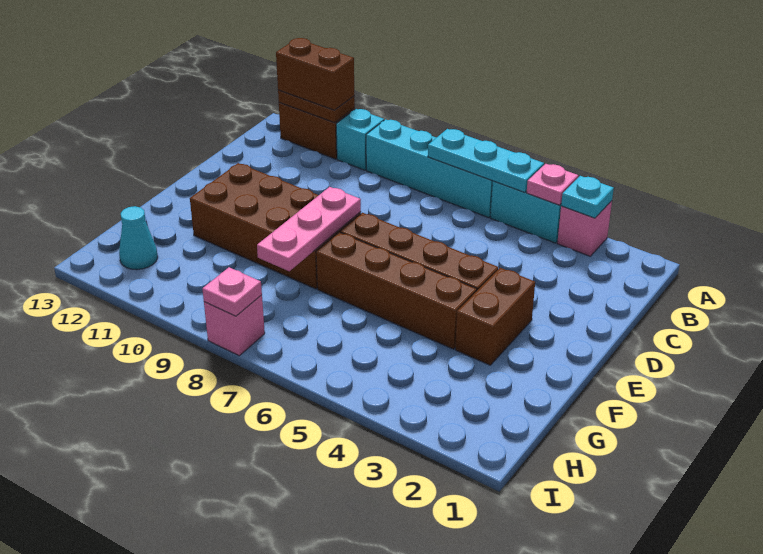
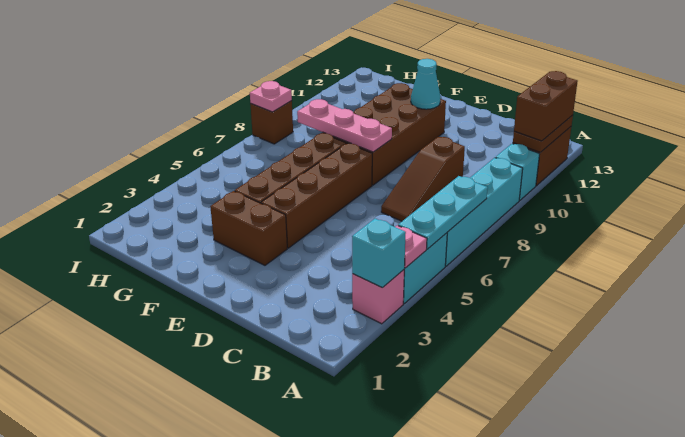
cyan 1x1 plate [561,176,614,218] -> cyan 1x1 brick [352,219,406,288]
none -> brown 1x3 slope [381,137,465,221]
cyan 1x1 cone [119,206,158,270] -> cyan 1x1 cone moved to [411,59,441,109]
pink 1x1 brick [204,295,265,356] -> brown 1x1 brick [250,101,293,144]

